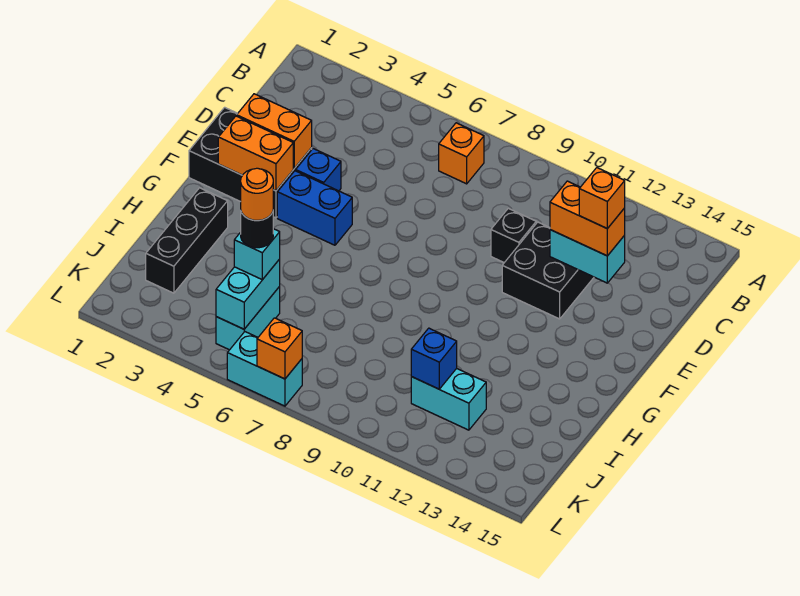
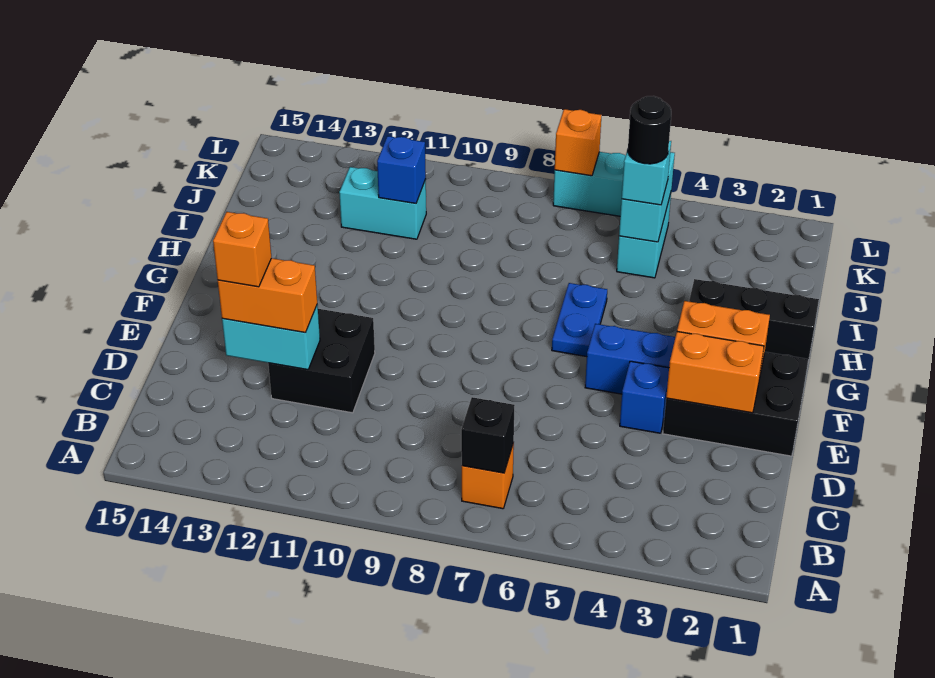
black 1x1 brick [491,208,536,263] -> black 1x1 brick moved to [461,397,515,473]
none -> blue 1x2 plate [552,283,607,357]
black 1x3 brick [146,188,228,293] -> black 1x3 brick turned to [689,279,819,361]
orange 1x1 round brick [241,168,273,220] -> none

